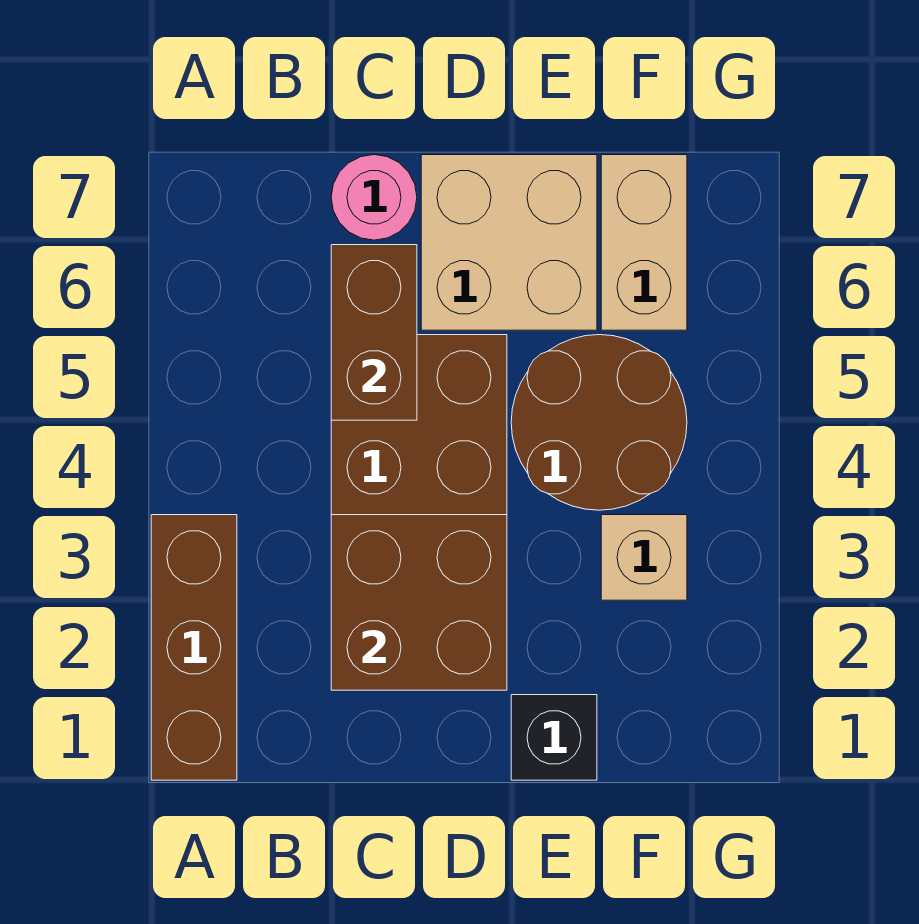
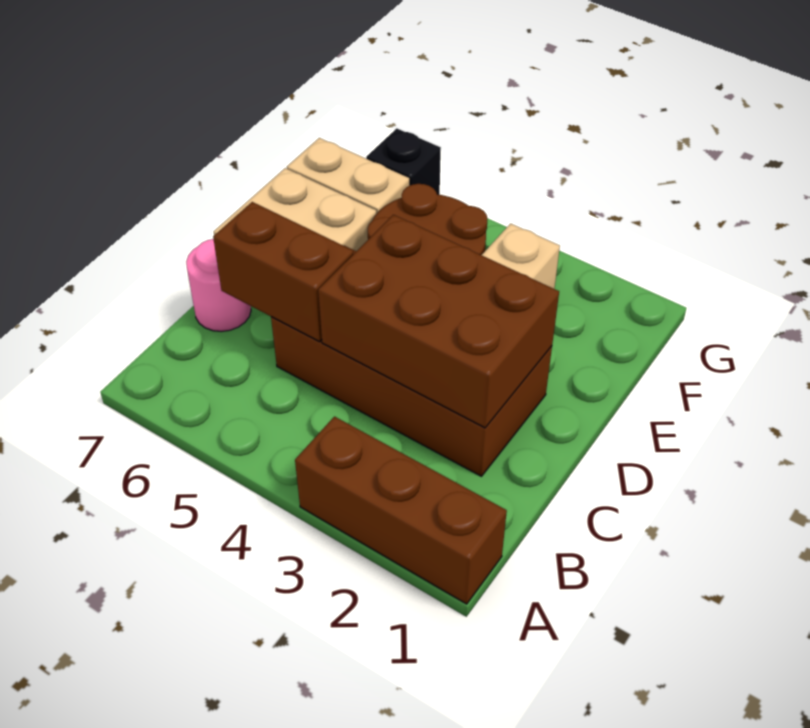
brown 2x2 brick [331,515,507,690] -> brown 2x3 brick [318,215,559,428]
black 1x1 brick [511,695,597,780] -> black 1x1 brick moved to [366,128,441,195]

